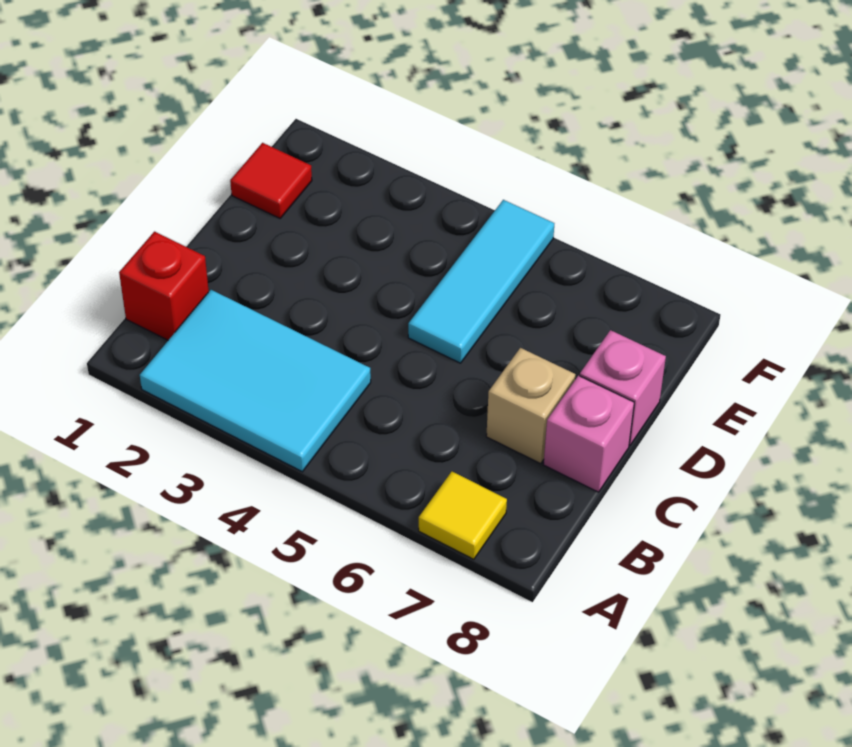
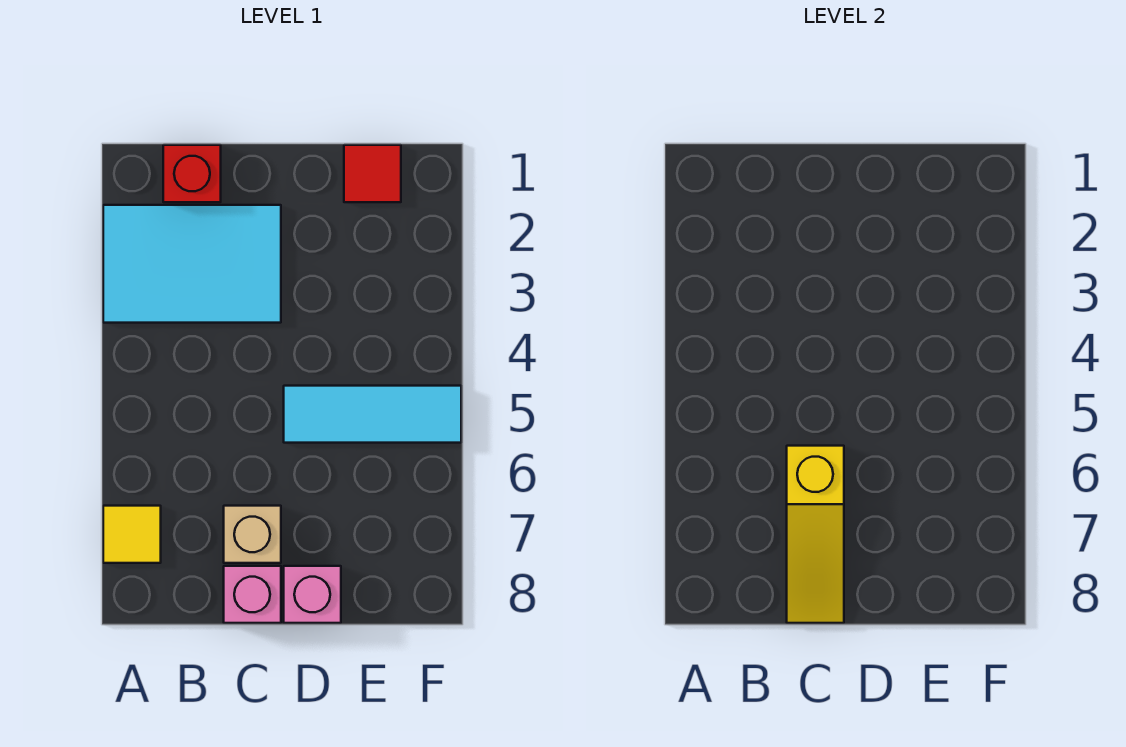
cyan 2x3 tile [140,290,371,472] -> cyan 2x3 tile turned to [103,205,281,323]
none -> yellow 1x3 slope [787,446,844,623]

